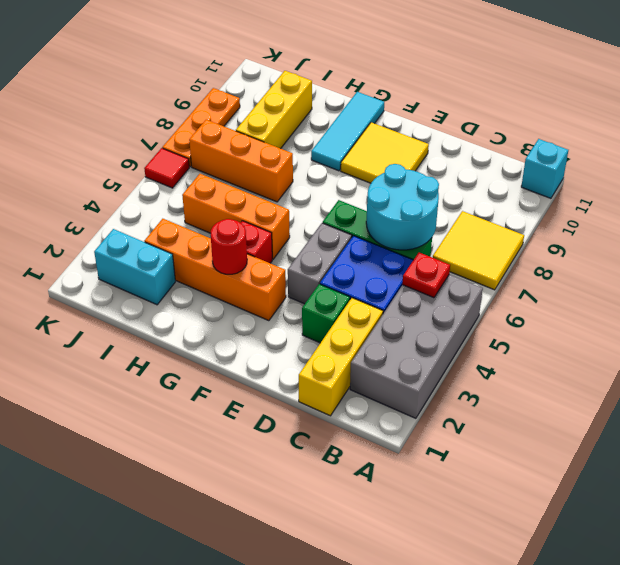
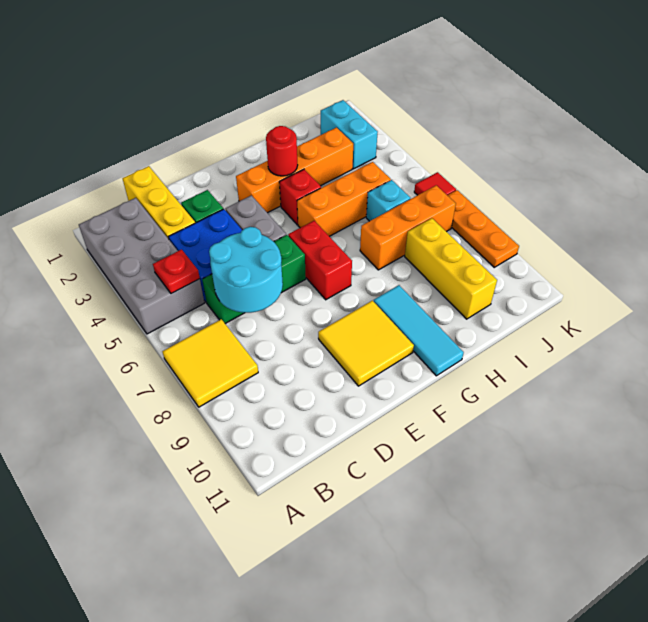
cyan 1x1 brick [521,139,568,198] -> cyan 1x1 brick moved to [366,180,410,221]
none -> red 1x2 brick [288,221,352,300]
cyan 1x2 brick [94,229,175,305] -> cyan 1x2 brick turned to [321,100,378,169]

